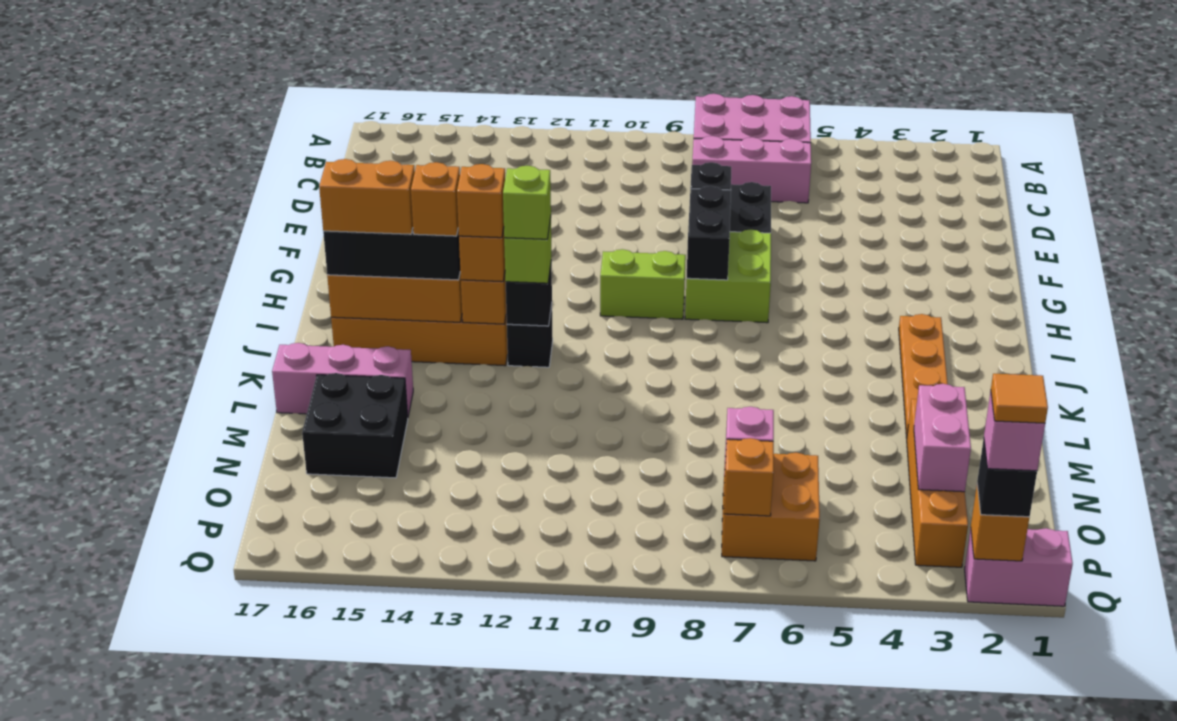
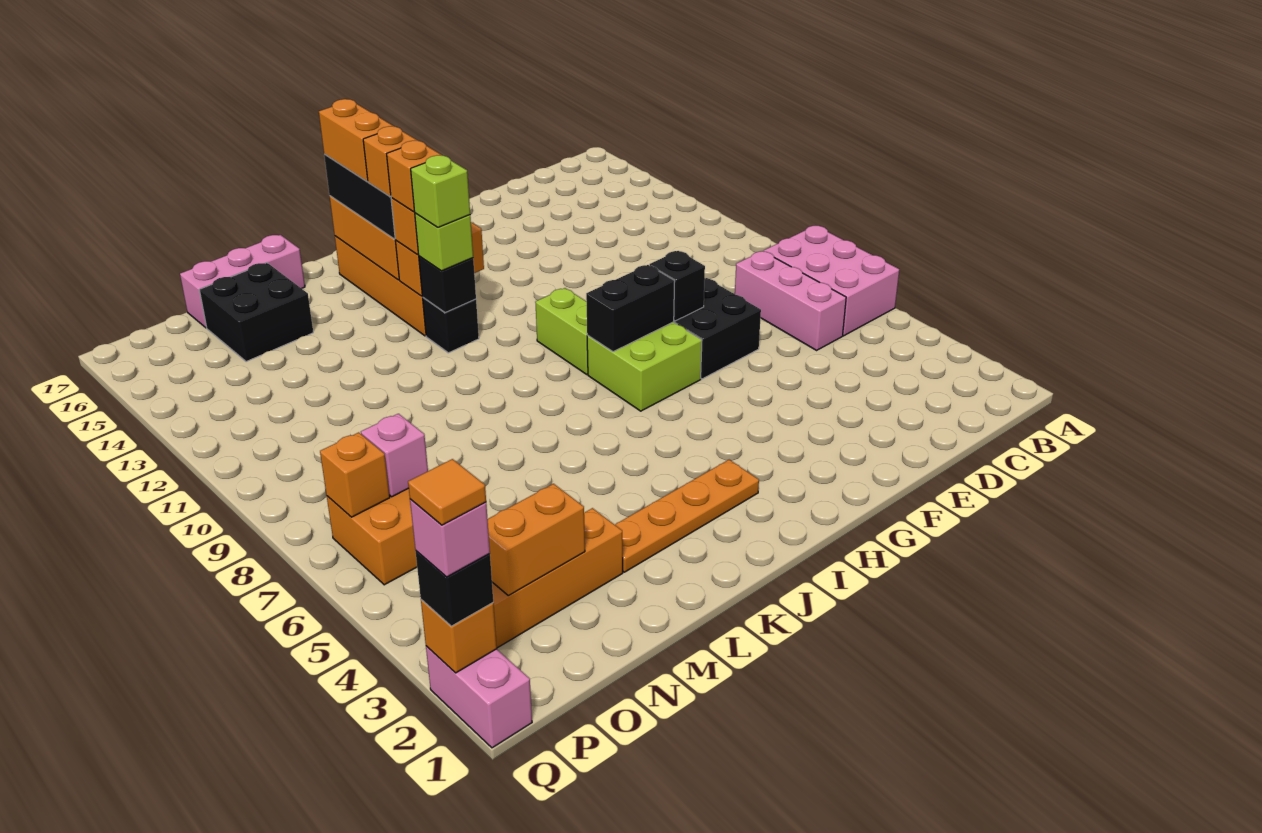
pink 1x3 brick [272,343,413,416] -> pink 1x3 brick turned to [180,235,305,328]
pink 1x2 brick [914,384,971,492] -> orange 1x2 brick [488,484,585,595]

